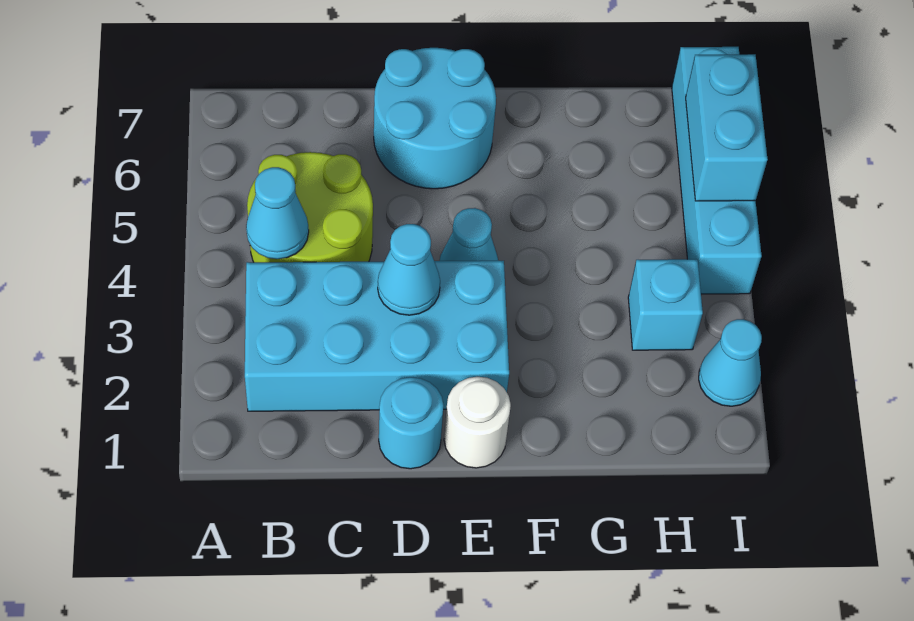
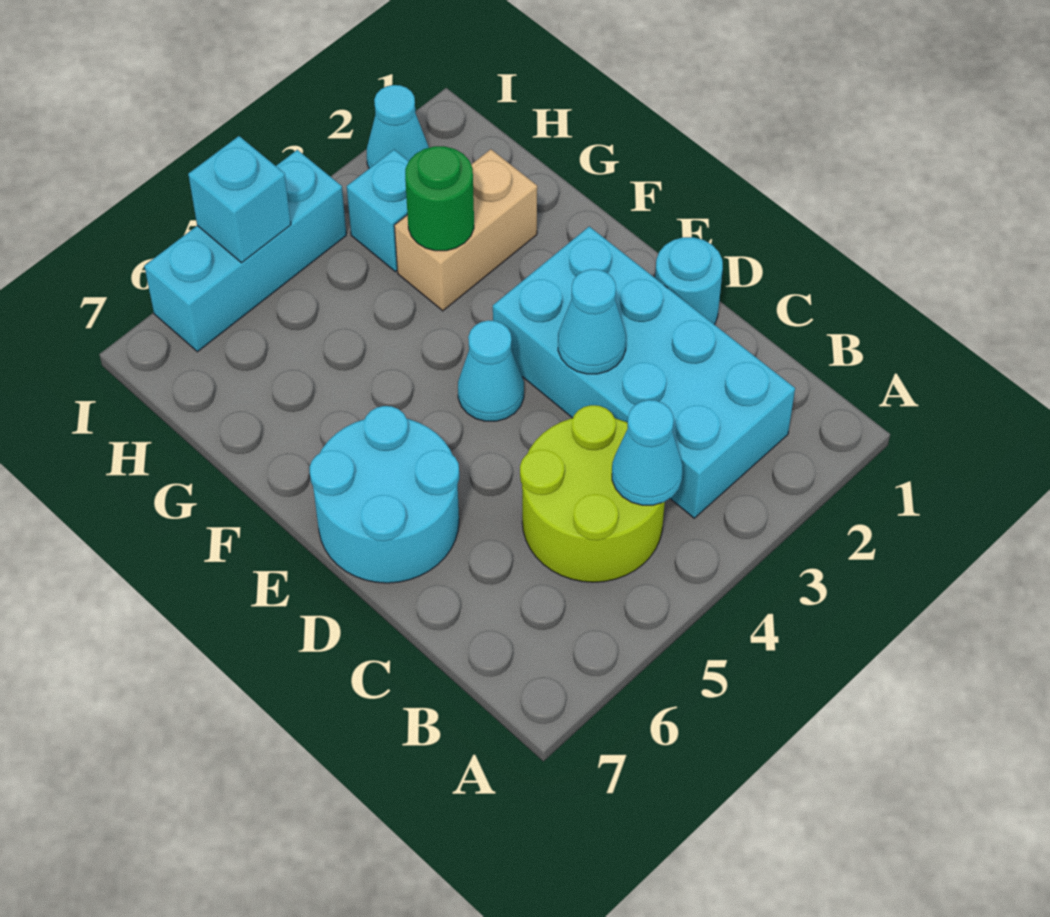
white 1x1 round brick [444,377,511,468] -> none
none -> tan 1x2 brick [394,149,537,311]
none -> green 1x1 round brick [405,146,474,251]
cyan 1x4 brick [672,47,762,294] -> cyan 1x3 brick [144,150,346,352]
cyan 1x2 brick [686,54,768,201] -> cyan 1x1 brick [188,136,291,263]

